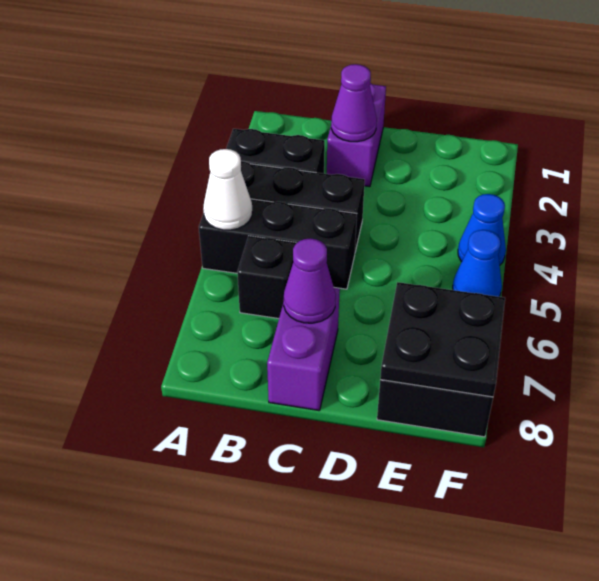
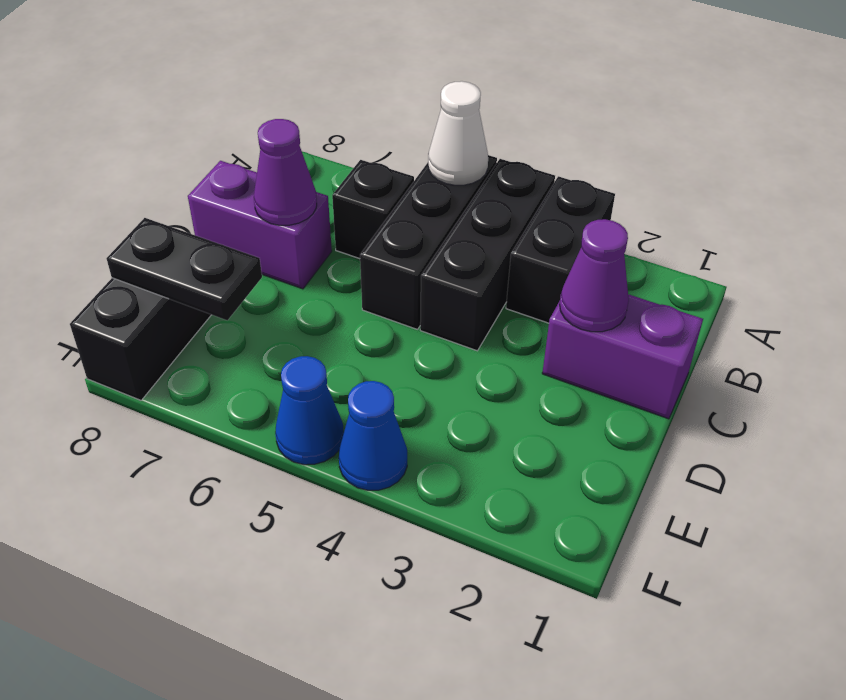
black 2x2 plate [380,282,505,397] -> black 1x2 plate [107,218,262,320]

